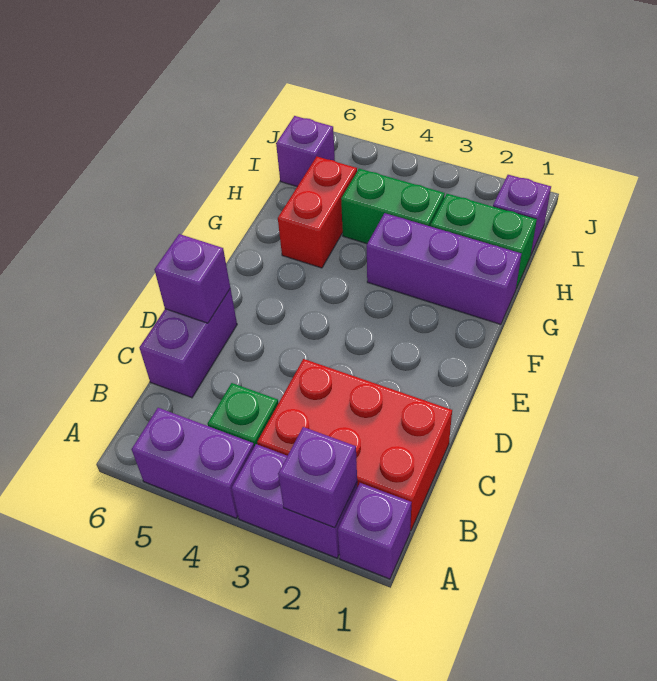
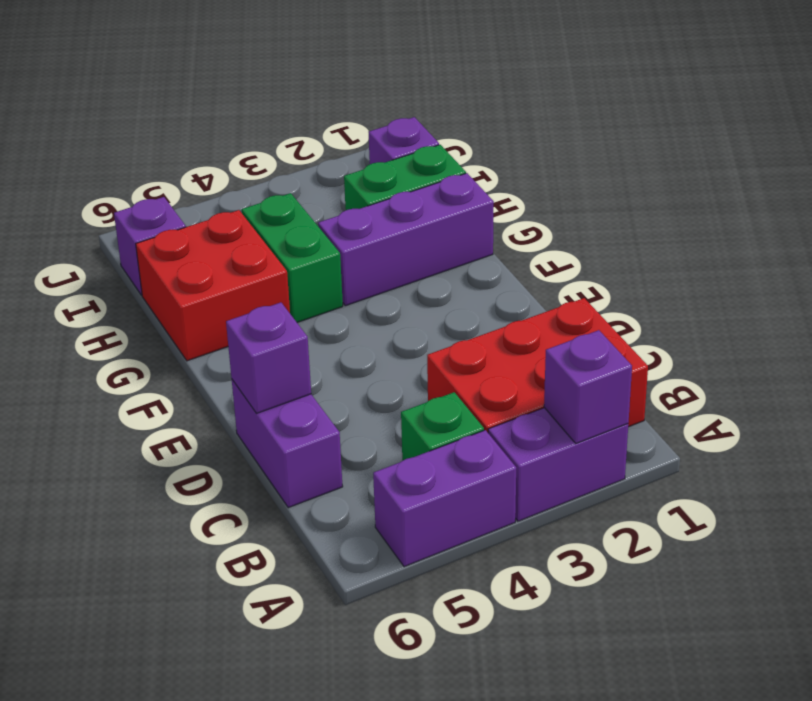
purple 1x1 brick [338,483,412,579] -> none
red 1x2 brick [278,157,357,268] -> red 2x2 brick [136,210,290,361]
green 1x2 brick [341,169,445,244] -> green 1x2 brick turned to [242,193,343,322]

